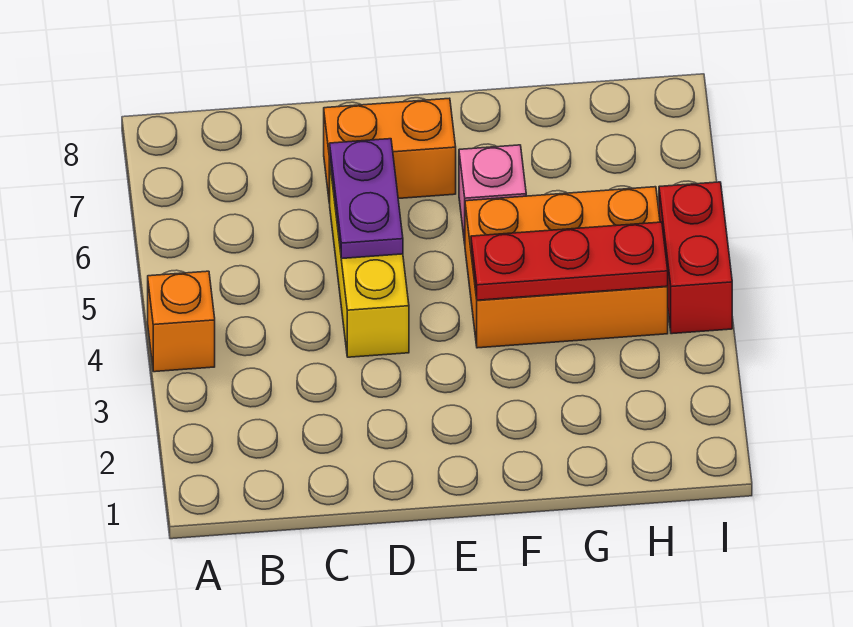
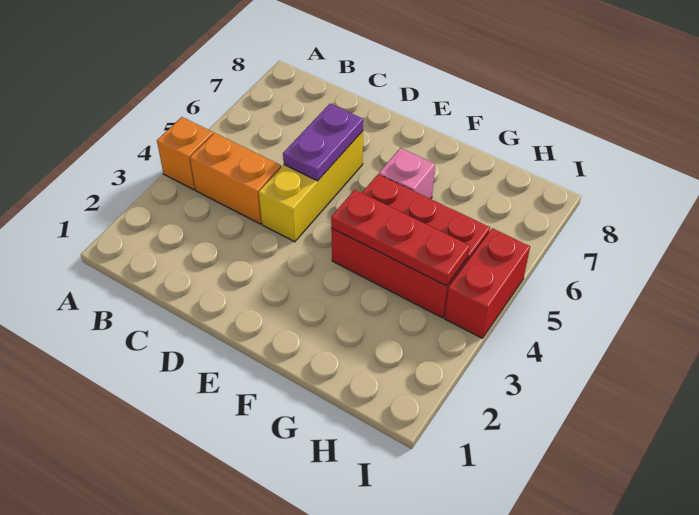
orange 1x2 brick [324,98,456,203] -> orange 1x2 brick moved to [190,133,281,224]
orange 2x3 brick [465,187,668,348] -> red 2x3 brick [331,174,490,318]

